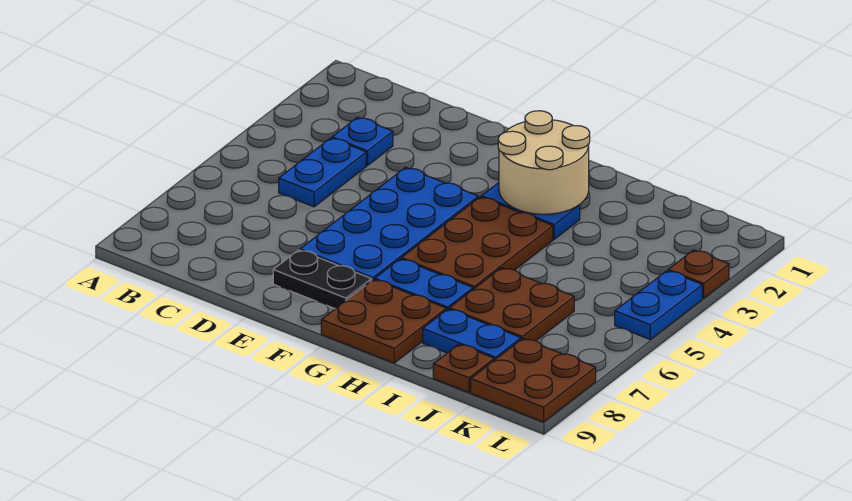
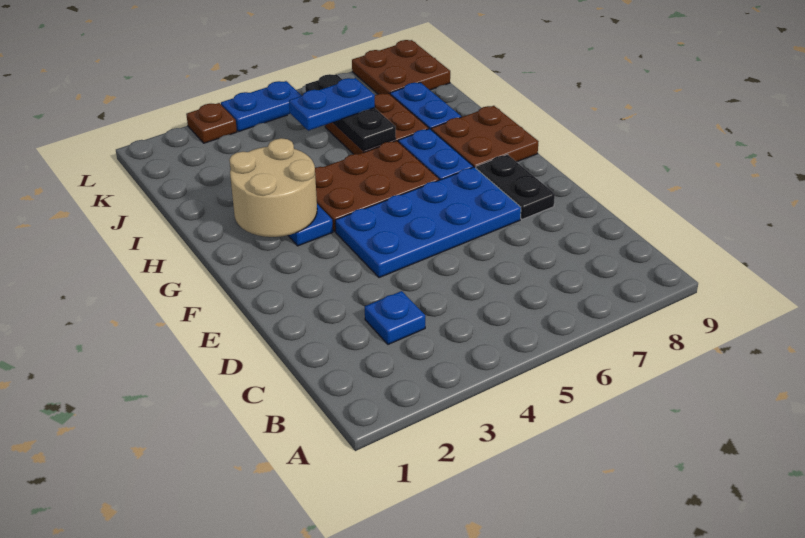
blue 1x2 plate [279,138,366,207] -> blue 1x2 plate moved to [289,78,375,131]
none -> black 1x3 plate [305,74,396,151]
brown 1x1 plate [433,344,494,393] -> none

